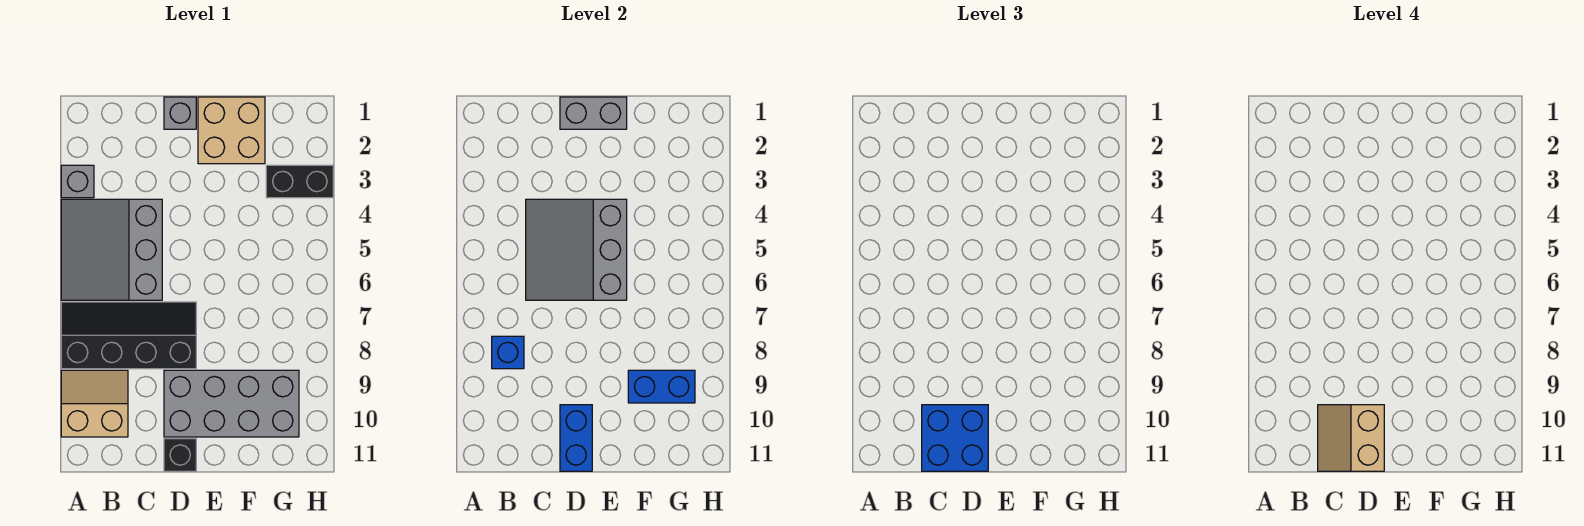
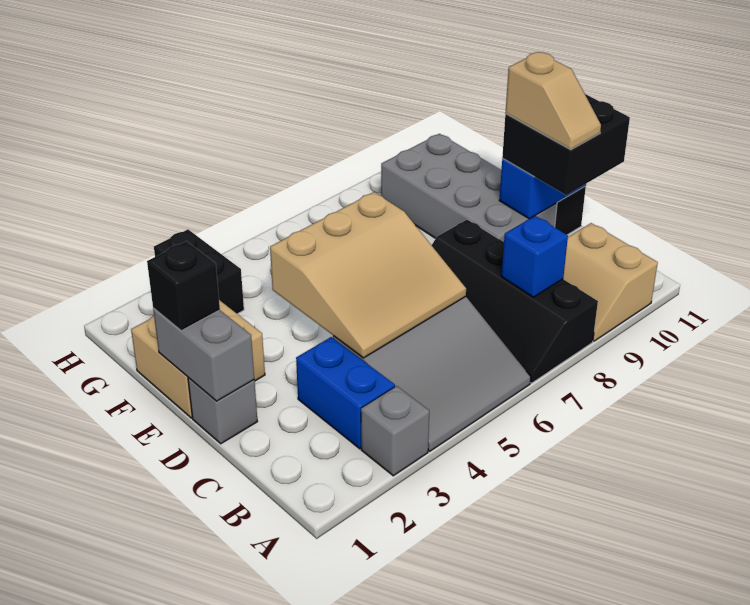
grey 3x3 slope [526,199,627,300] -> tan 3x3 slope [270,192,466,358]
blue 2x2 brick [922,405,988,471] -> black 2x2 brick [502,94,630,195]
tan 2x2 slope [1318,405,1384,471] -> tan 1x2 slope [505,52,601,150]
none -> black 1x1 brick [147,241,220,331]
blue 1x2 brick [628,370,695,403] -> blue 1x2 brick moved to [296,337,395,449]

